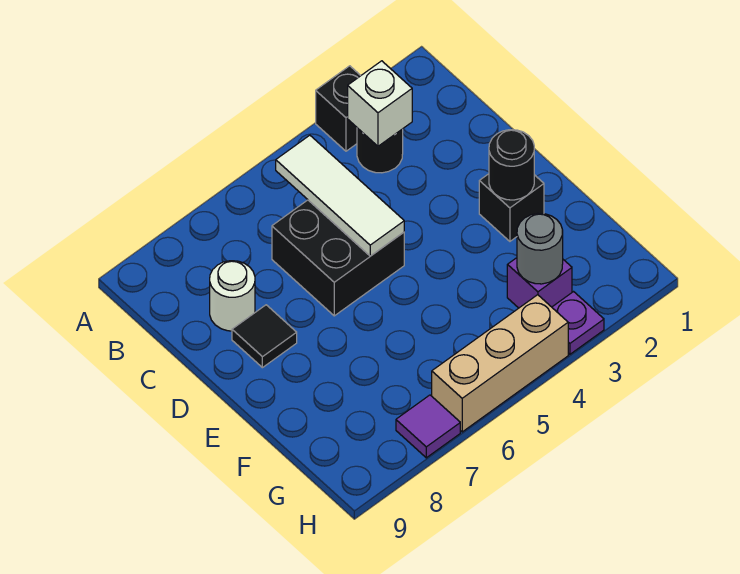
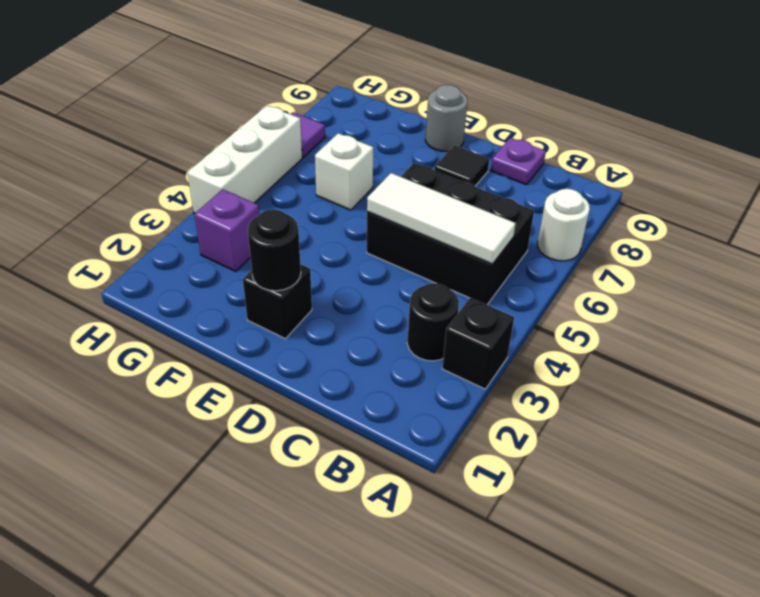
white 1x1 brick [348,61,412,146] -> white 1x1 brick moved to [315,133,374,210]
black 2x2 brick [272,200,404,316] -> black 2x3 brick [367,163,534,305]
white 1x1 round brick [210,261,255,331] -> white 1x1 round brick moved to [538,189,590,261]
grey 1x1 round brick [517,213,563,284] -> grey 1x1 round brick moved to [425,85,467,152]
purple 1x1 plate [552,292,604,354] -> purple 1x1 plate moved to [491,138,546,185]
tan 1x3 brick [432,295,568,432] -> white 1x3 brick [187,105,302,213]

